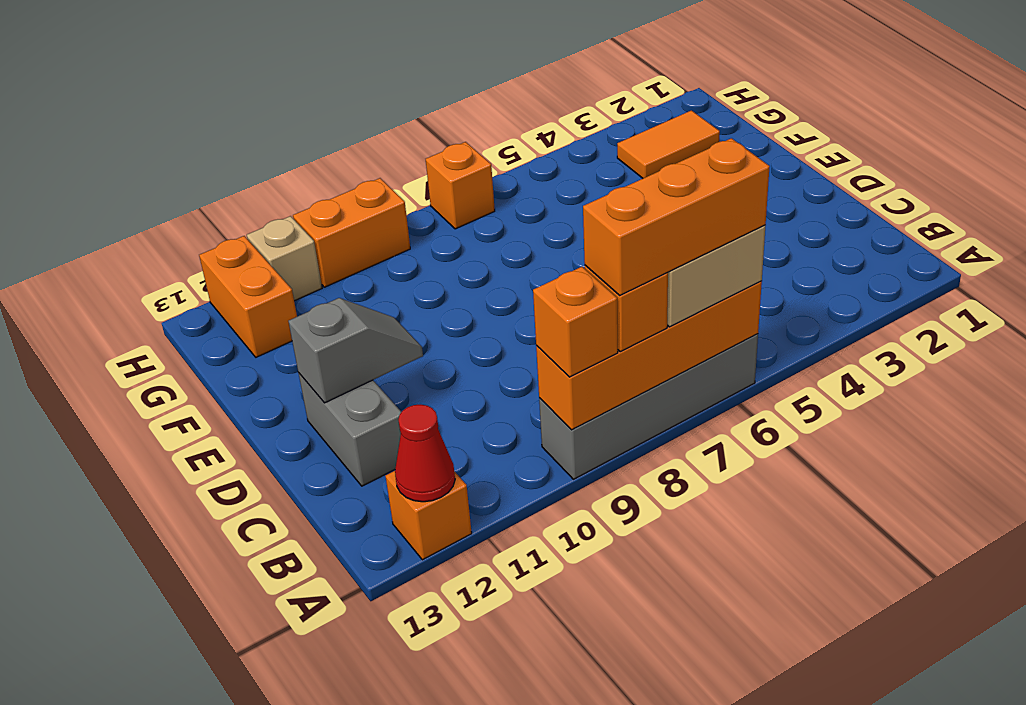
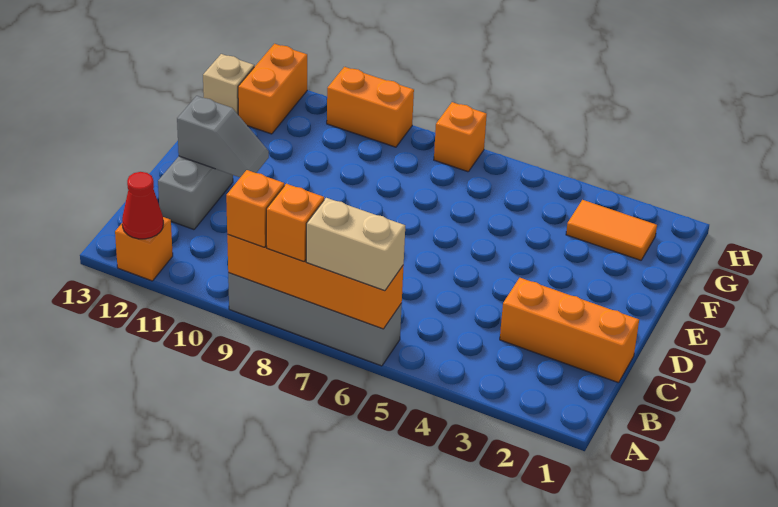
orange 1x3 brick [583,138,770,295] -> orange 1x3 brick moved to [500,278,639,383]
tan 1x1 brick [247,216,322,301] -> tan 1x1 brick moved to [203,54,254,114]

